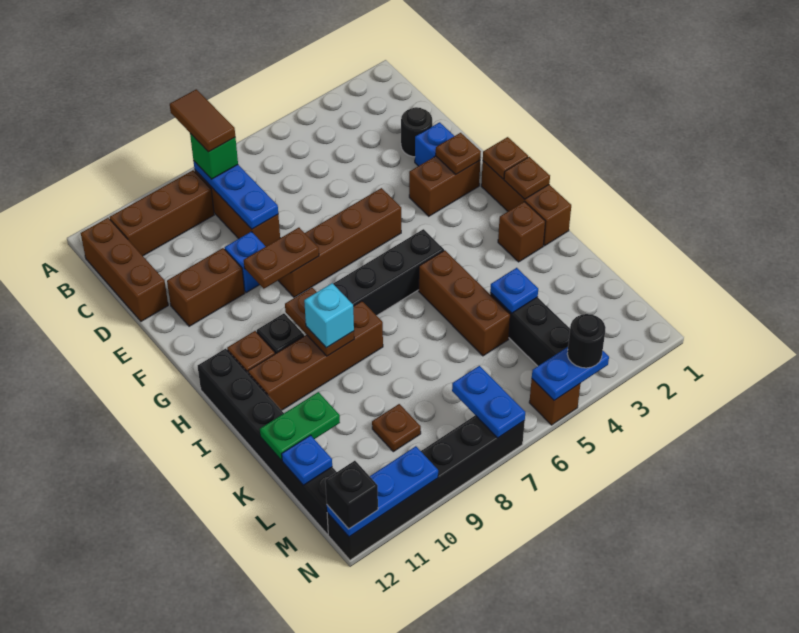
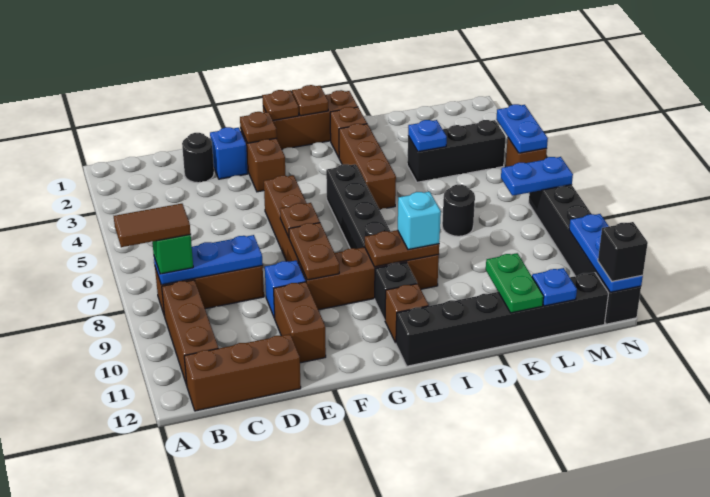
brown 1x3 brick [419,250,510,356] -> brown 1x3 brick turned to [339,124,396,210]
brown 1x4 brick [248,301,383,410] -> brown 1x4 brick turned to [298,247,439,310]
brown 1x1 plate [372,404,421,452] -> brown 1x1 plate moved to [280,203,320,237]
black 1x1 round brick [567,314,606,368] -> black 1x1 round brick moved to [442,185,475,236]

